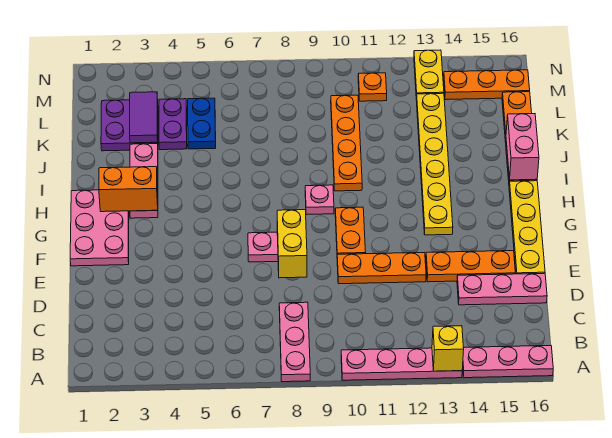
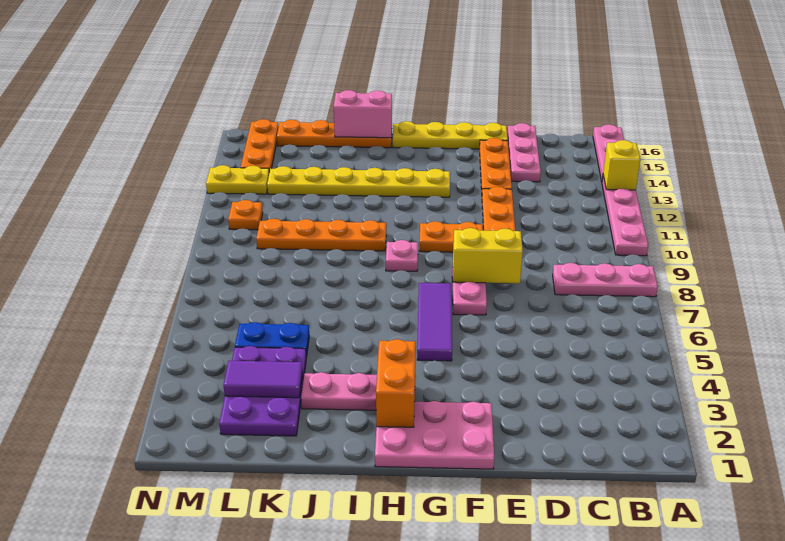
none -> purple 1x3 tile [417,283,452,361]

